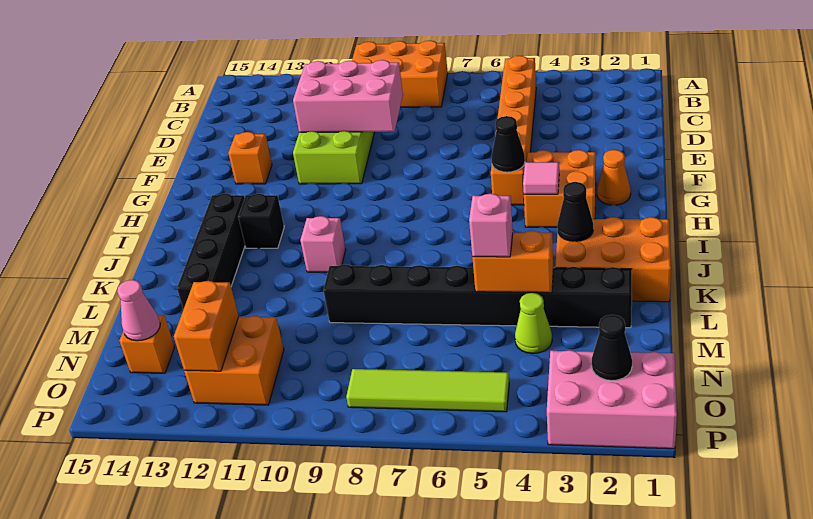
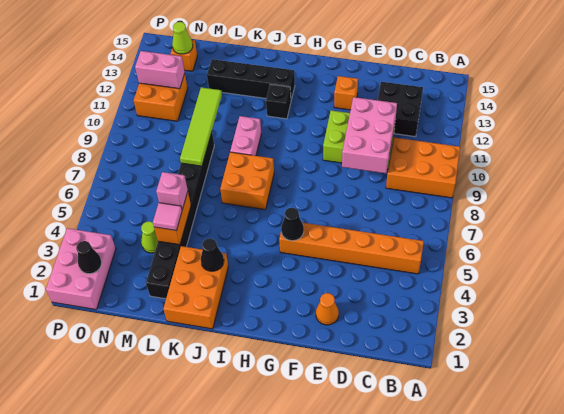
orange 2x3 brick [352,40,448,107] -> orange 2x3 brick turned to [386,138,460,198]
none -> black 2x2 brick [378,82,423,137]
orange 1x1 cone [597,150,631,205] -> orange 1x1 cone moved to [316,293,339,325]
orange 2x2 brick [524,150,596,227] -> orange 2x2 brick moved to [220,152,274,209]
pink 1x1 tile [523,162,559,194] -> pink 1x1 tile moved to [153,203,182,230]
pink 1x1 brick [300,216,346,272] -> pink 1x2 brick [230,116,261,156]
orange 1x2 brick [174,281,239,371] -> pink 1x2 brick [135,51,185,89]
pink 1x1 cone [117,280,160,341] -> lime 1x1 cone [172,22,193,54]
lime 1x4 tile [346,369,509,412] -> lime 1x4 tile moved to [180,87,222,166]

